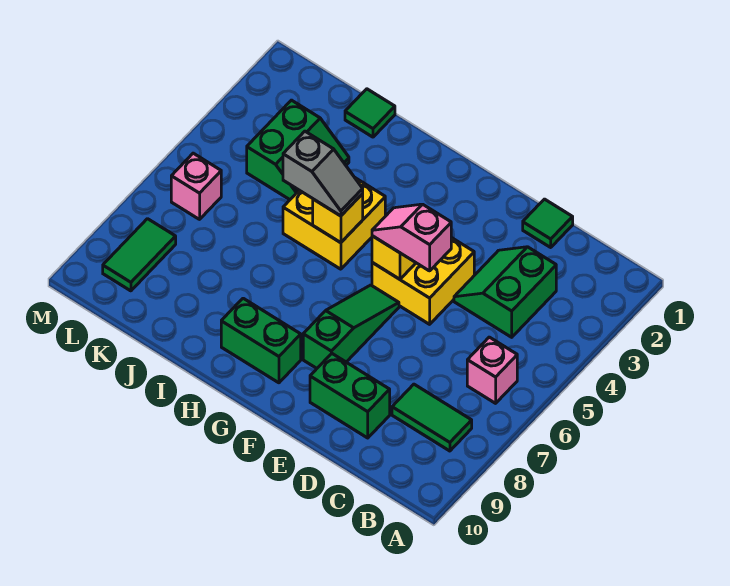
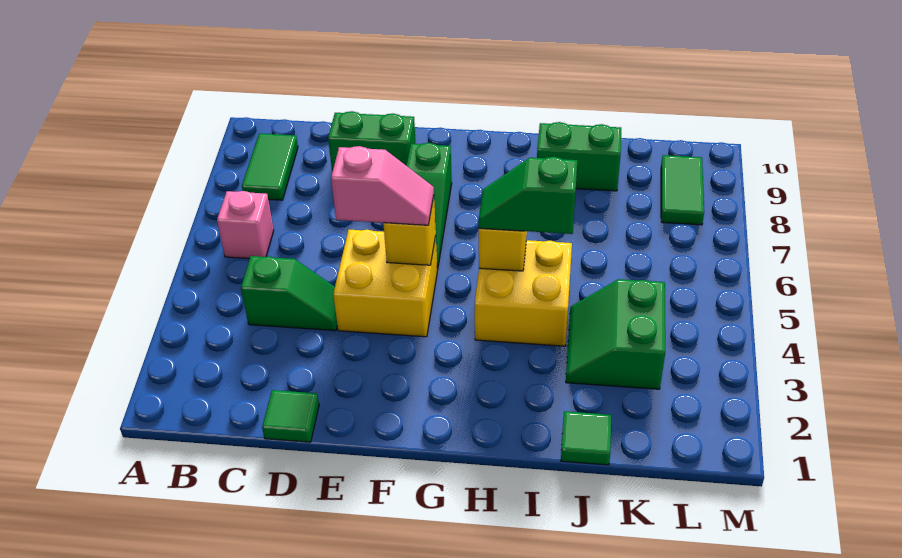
green 1x2 tile [392,384,472,451] -> green 1x2 tile turned to [242,133,298,200]
green 2x2 slope [454,247,556,337] -> green 1x2 slope [241,256,337,331]
green 1x2 brick [221,298,301,383] -> green 1x2 brick moved to [537,122,621,191]
grey 1x2 slope [283,131,363,216] -> green 1x2 slope [478,157,577,234]
pink 1x1 brick [171,153,221,219] -> none

